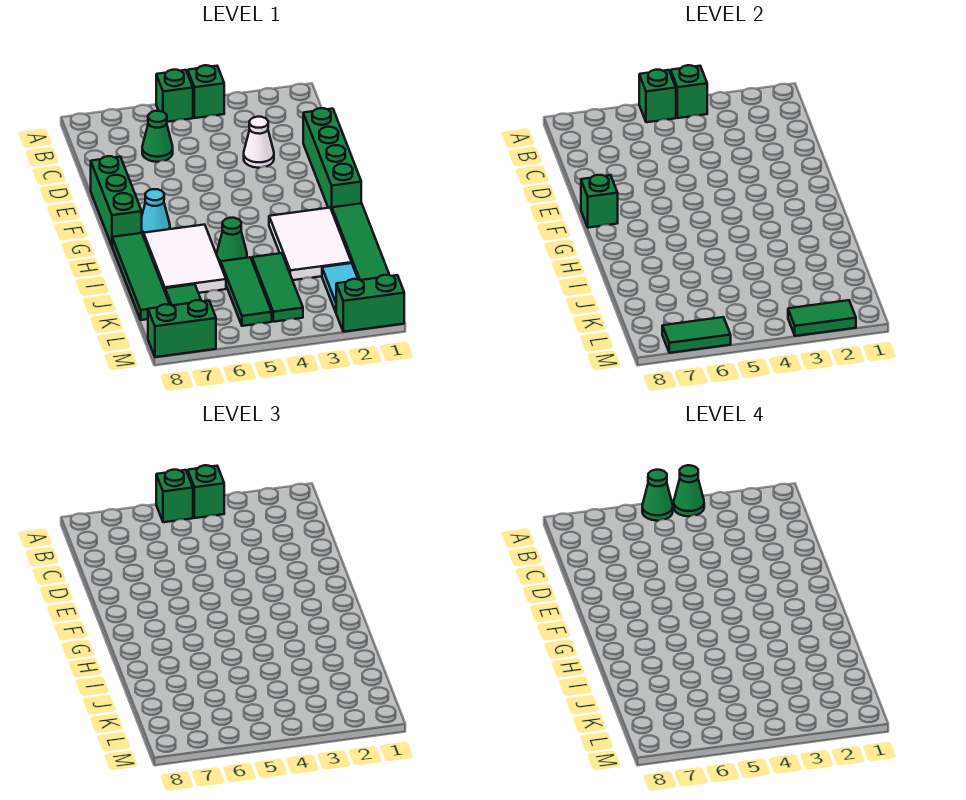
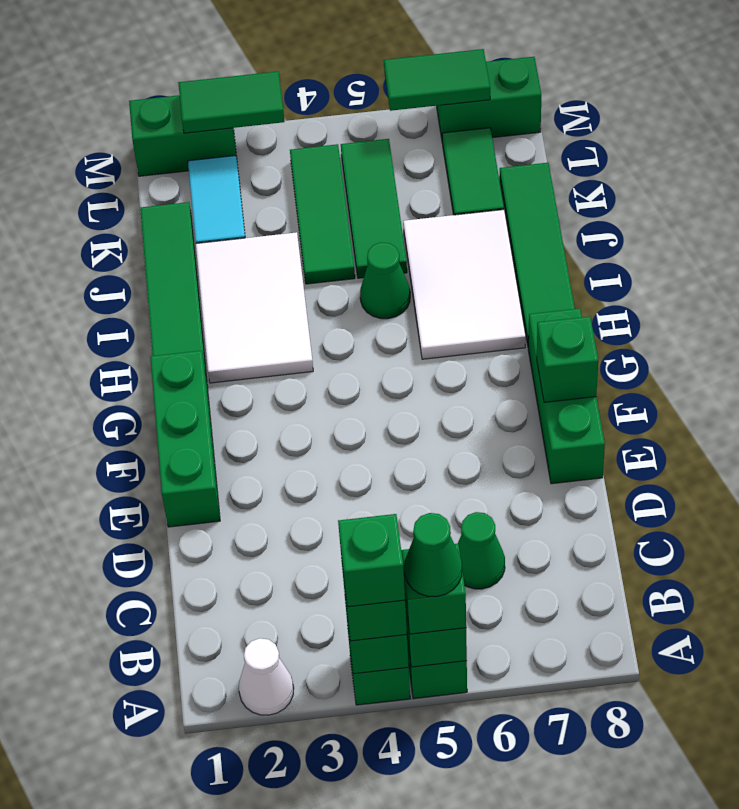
green 1x1 cone [674,465,704,516] -> green 1x1 brick [338,514,405,607]
green 1x4 brick [303,108,361,210] -> green 1x3 brick [150,351,220,527]
white 1x1 cone [244,117,274,168] -> white 1x1 cone moved to [239,638,294,715]
cyan 1x1 cone [142,189,170,236] -> none

